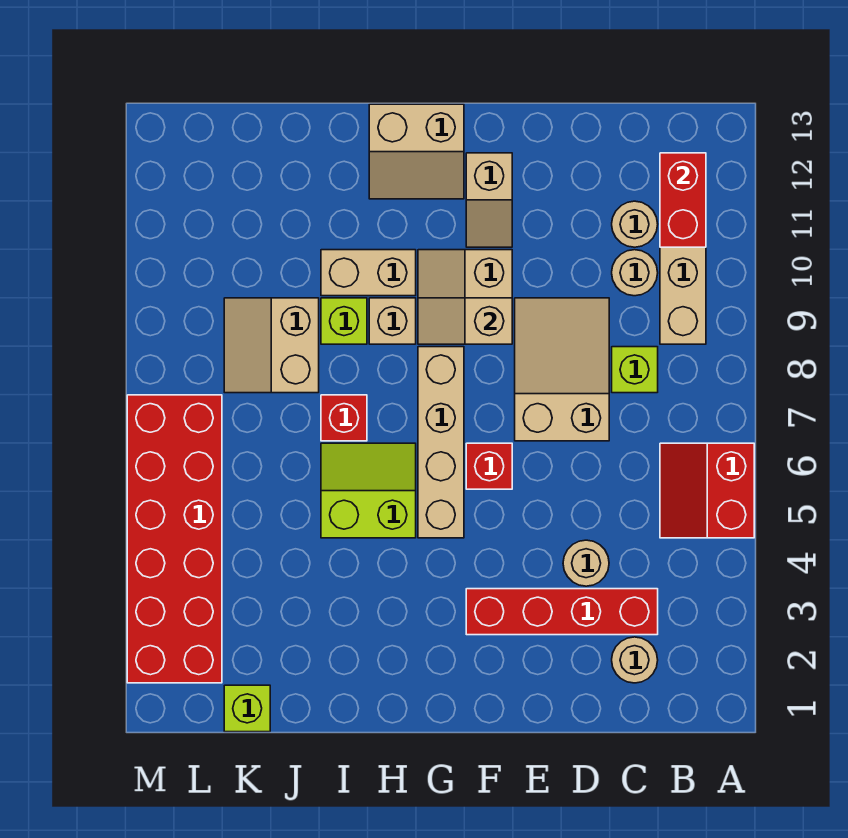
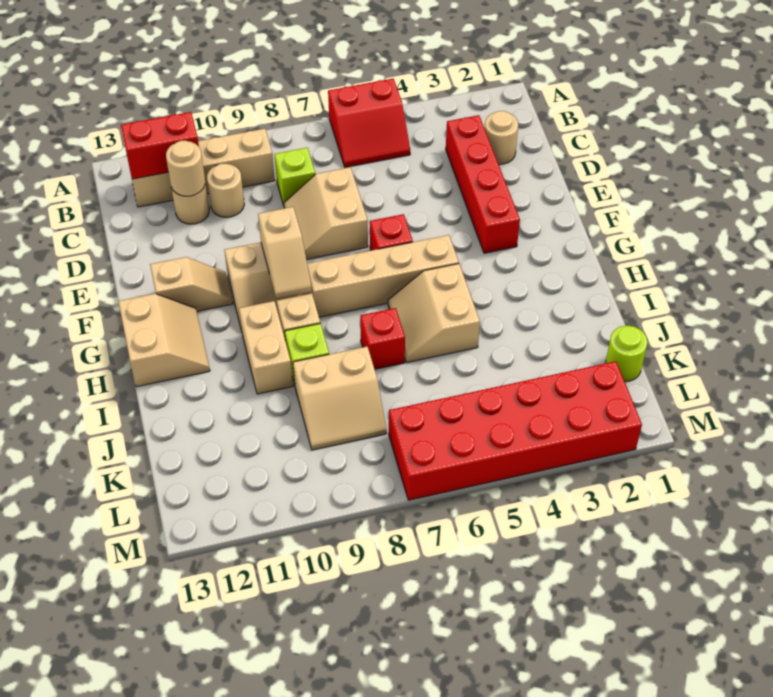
tan 1x1 round brick [563,540,609,586] -> tan 1x1 round brick moved to [166,141,205,196]
tan 2x3 slope [515,298,609,441] -> tan 2x2 slope [284,167,368,260]
lime 2x2 slope [321,443,416,538] -> tan 2x2 slope [388,264,480,362]
lime 1x1 brick [224,685,270,732] -> lime 1x1 round brick [605,326,648,382]

